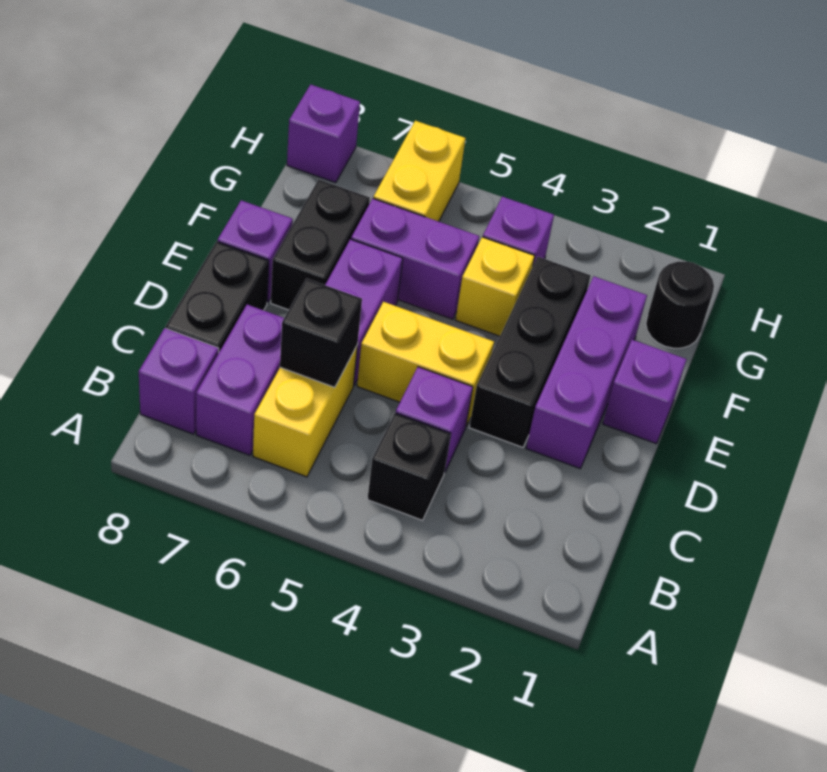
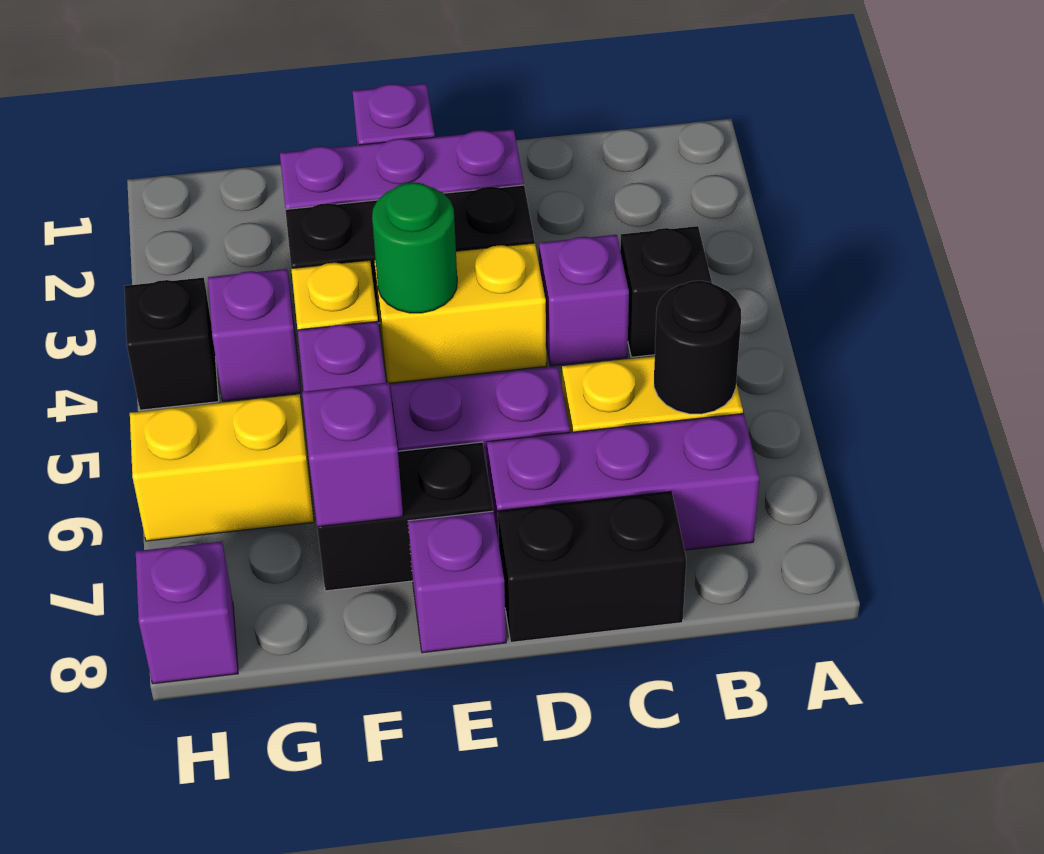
purple 1x2 brick [196,305,284,455] -> purple 1x3 brick [487,414,760,550]
purple 1x1 brick [139,328,219,434] -> purple 1x1 brick moved to [302,382,403,527]
black 1x1 brick [280,279,362,387] -> black 1x1 brick moved to [124,278,219,410]
yellow 1x2 brick [357,302,494,426] -> yellow 1x2 brick turned to [374,243,546,383]
none -> green 1x1 round brick [372,182,457,313]
black 1x1 round brick [646,262,714,348] -> black 1x1 round brick moved to [654,281,741,414]

